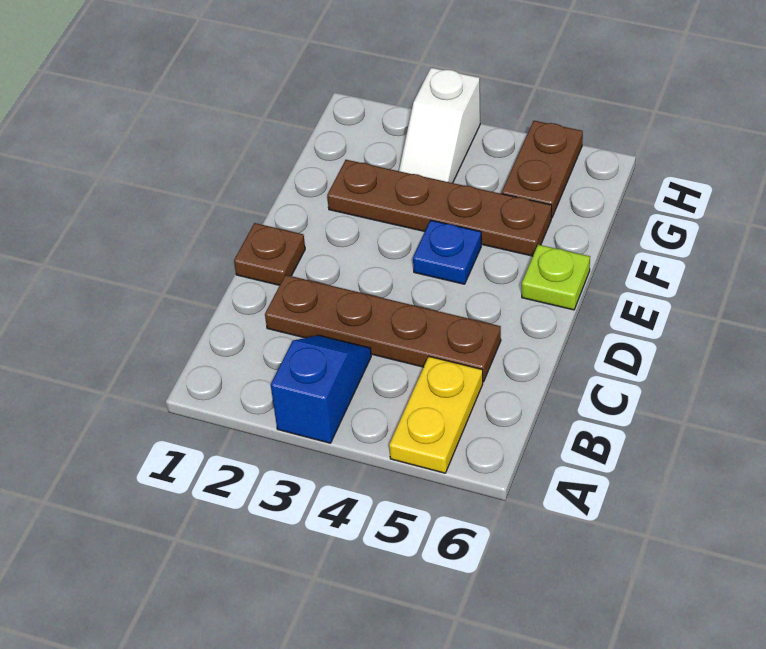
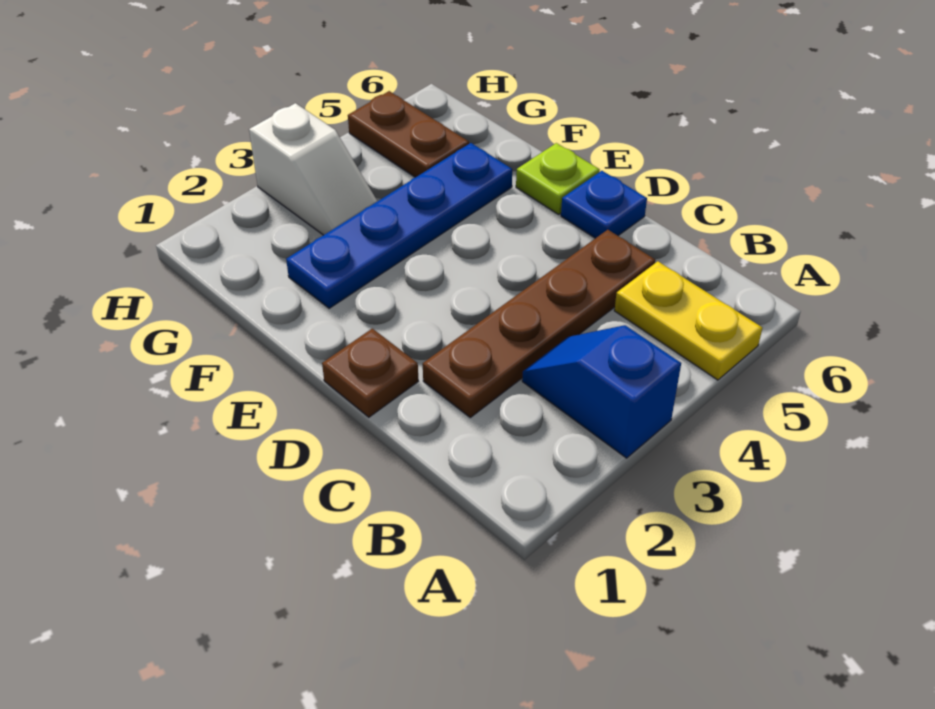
blue 1x1 plate [413,220,481,284] -> blue 1x1 plate moved to [561,171,647,238]
brown 1x4 plate [327,160,552,256] -> blue 1x4 plate [286,143,512,308]

